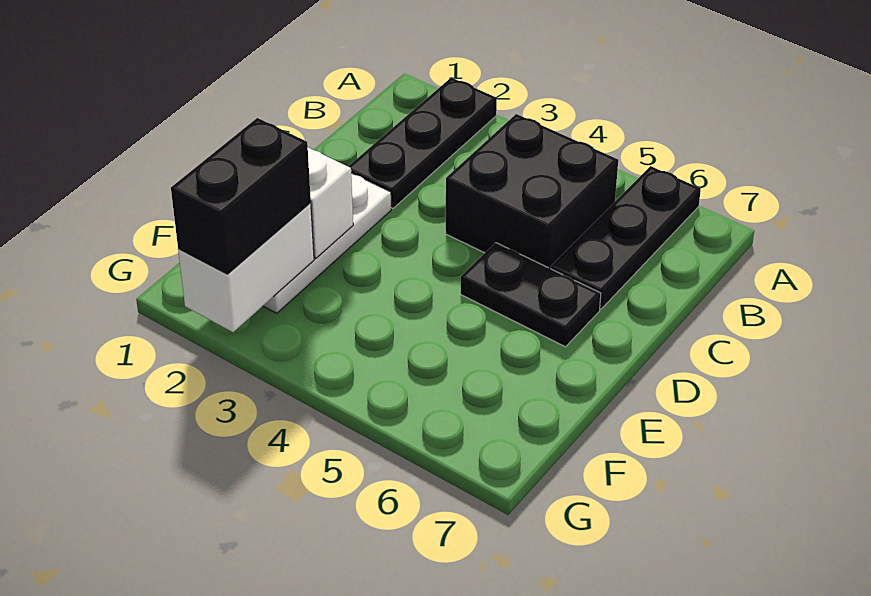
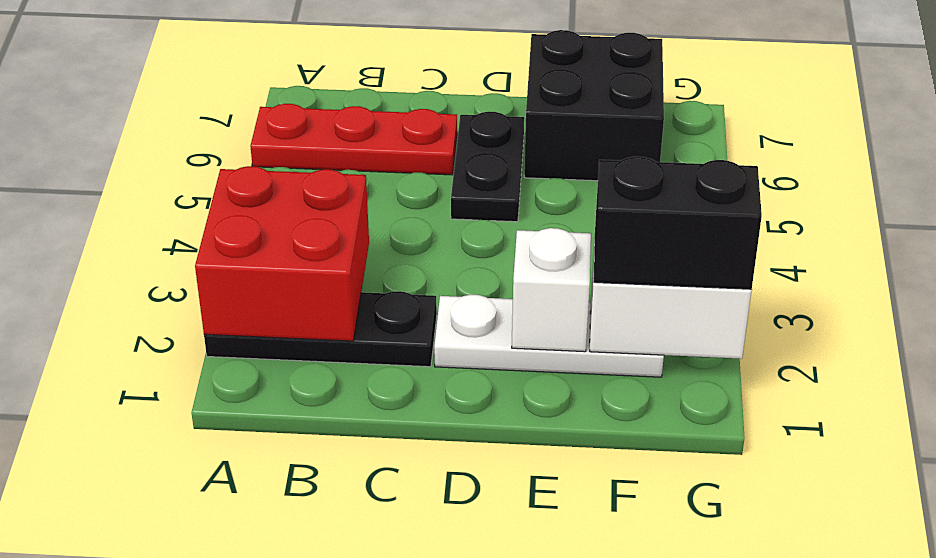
none -> red 2x2 brick [195,166,369,341]
black 1x3 plate [551,166,701,309] -> red 1x3 plate [250,104,457,175]
black 2x2 brick [446,114,618,269] -> black 2x2 brick moved to [524,30,664,181]

